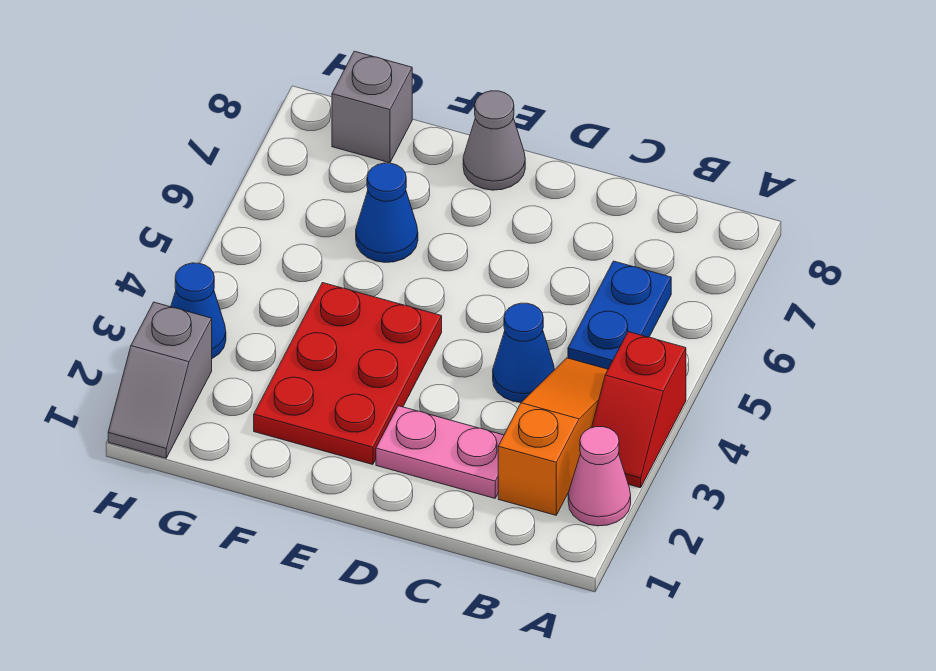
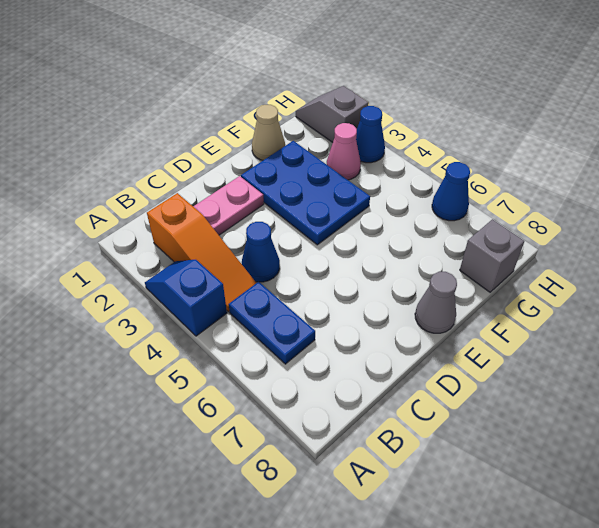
pink 1x1 cone [568,427,631,526] -> pink 1x1 cone moved to [327,123,361,180]
red 1x2 slope [592,332,686,488] -> blue 1x2 slope [145,260,227,336]
red 2x3 plate [254,283,442,465] -> blue 2x3 plate [241,141,370,245]
none -> tan 1x1 cone [252,105,285,160]
blue 1x1 cone [356,163,418,263] -> blue 1x1 cone moved to [432,162,470,221]

